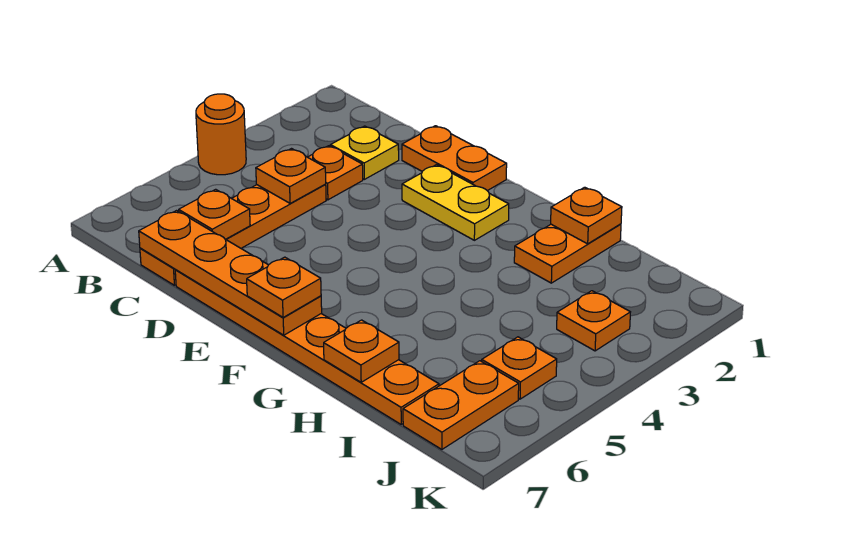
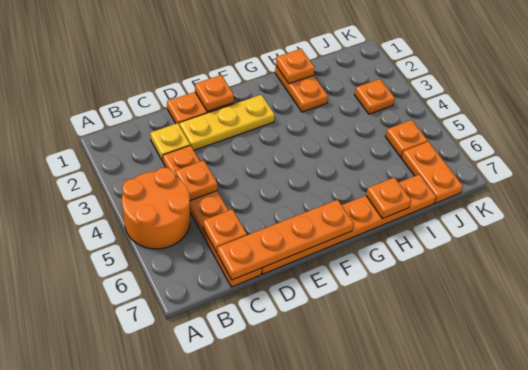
orange 1x1 round brick [196,94,246,175] -> orange 2x2 round brick [122,167,190,249]
yellow 1x2 plate [402,165,509,240] -> yellow 1x3 plate [179,95,275,150]
orange 1x1 plate [247,257,321,317] -> orange 1x1 plate moved to [195,75,234,112]

